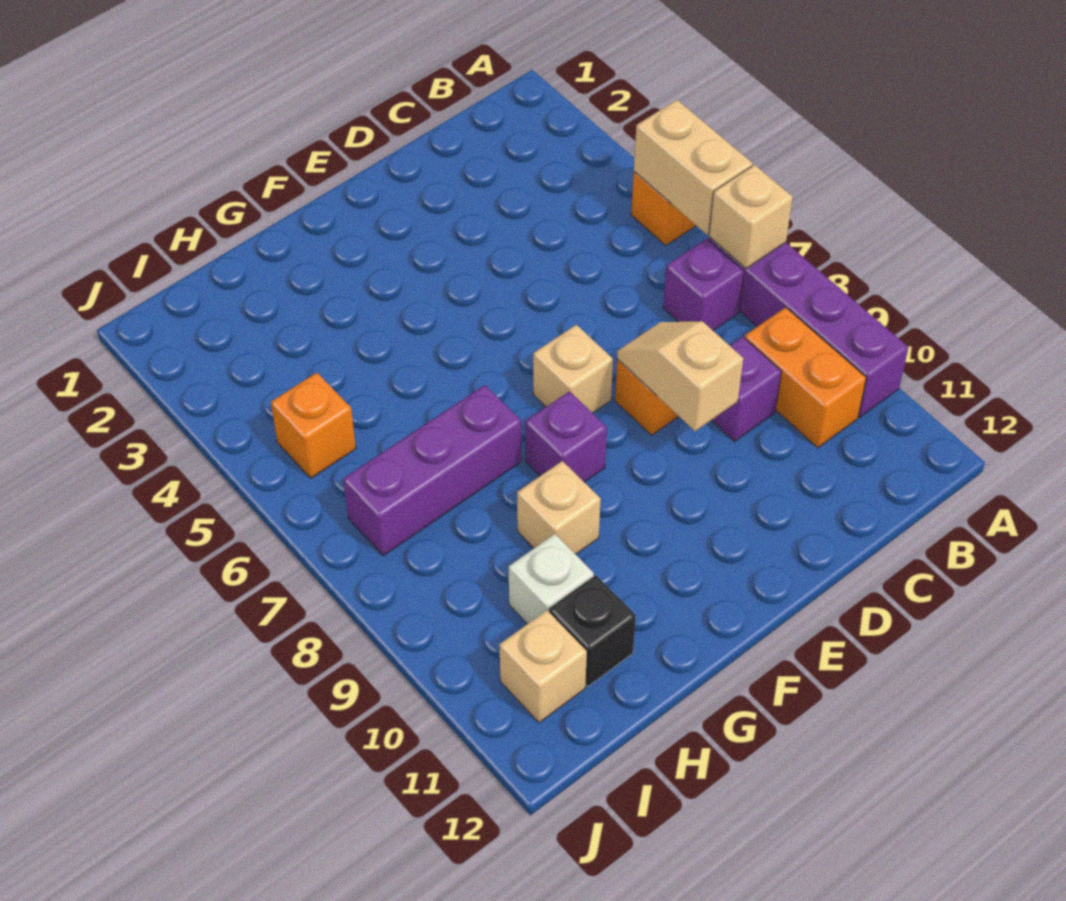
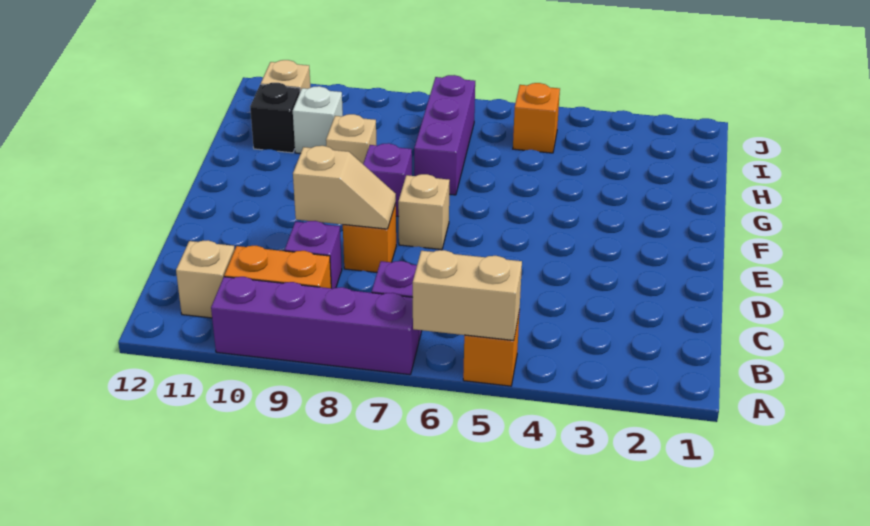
tan 1x1 brick [709,165,793,269] -> tan 1x1 brick moved to [176,240,235,318]

